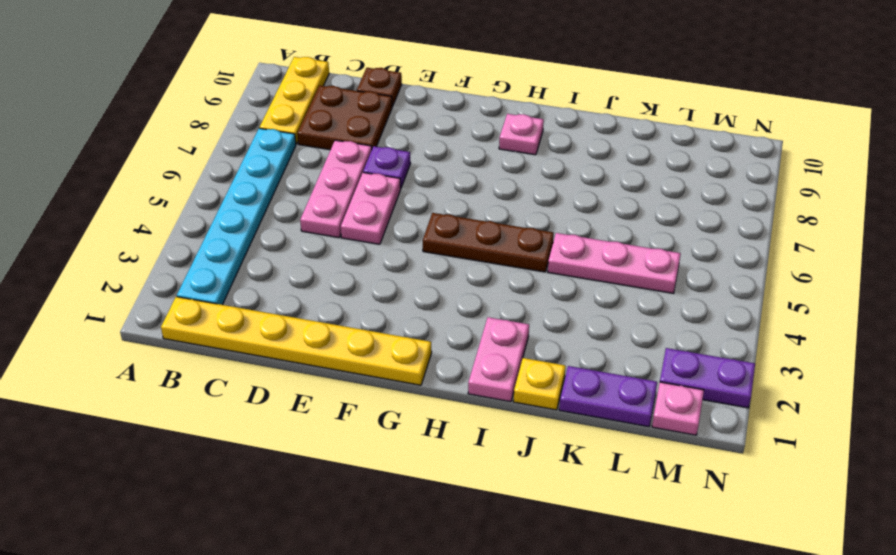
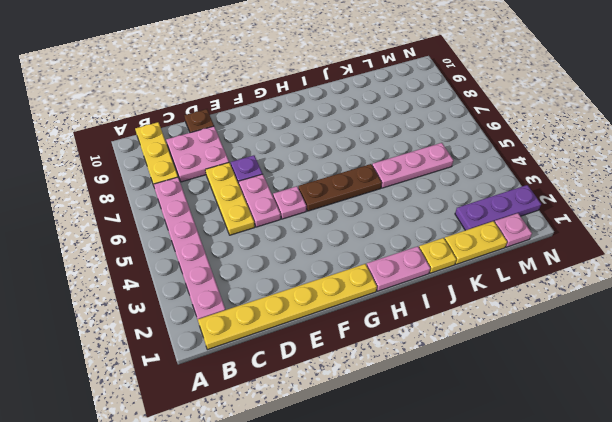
cyan 1x6 plate [177,128,296,305] -> pink 1x6 plate [153,177,225,319]
brown 2x2 plate [297,85,392,150] -> pink 2x2 plate [166,126,229,182]
pink 1x3 plate [300,140,372,238] -> yellow 1x3 plate [205,163,255,235]
pink 1x1 plate [499,114,544,155] -> pink 1x1 plate moved to [273,186,306,219]
pink 1x2 plate [468,317,529,402] -> pink 1x2 plate turned to [367,246,430,291]
purple 1x2 plate [559,366,657,427] -> yellow 1x2 plate [445,221,507,264]
purple 1x2 plate [660,348,755,408] -> purple 1x3 plate [455,185,541,230]

